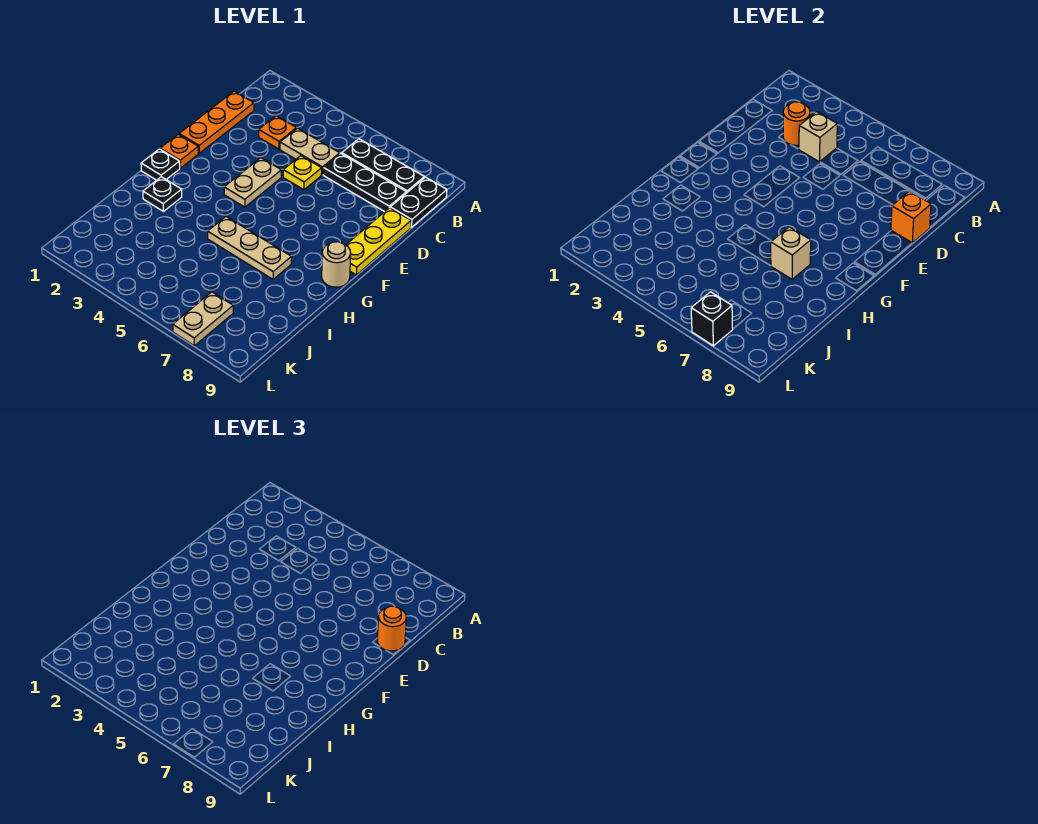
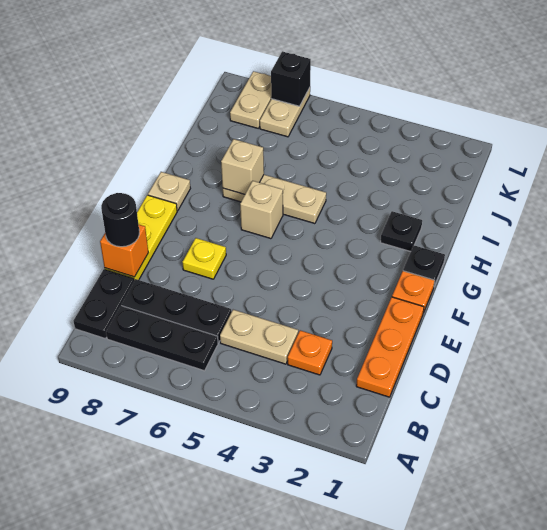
orange 1x1 round brick [783,102,810,145] -> none
tan 1x1 brick [799,112,837,162] -> tan 1x1 brick moved to [240,181,283,239]
yellow 1x1 plate [283,156,322,190] -> yellow 1x1 plate moved to [182,238,226,279]
orange 1x1 round brick [377,606,406,651] -> black 1x1 round brick [101,193,139,247]
tan 1x2 plate [224,158,281,207] -> tan 1x2 plate moved to [230,71,271,128]
tan 1x1 round brick [322,242,351,287] -> tan 1x1 plate [148,172,190,211]

